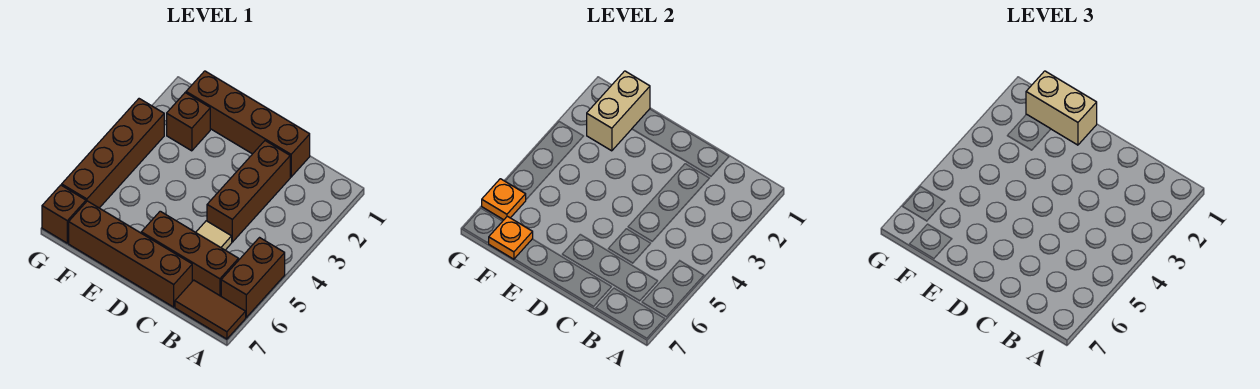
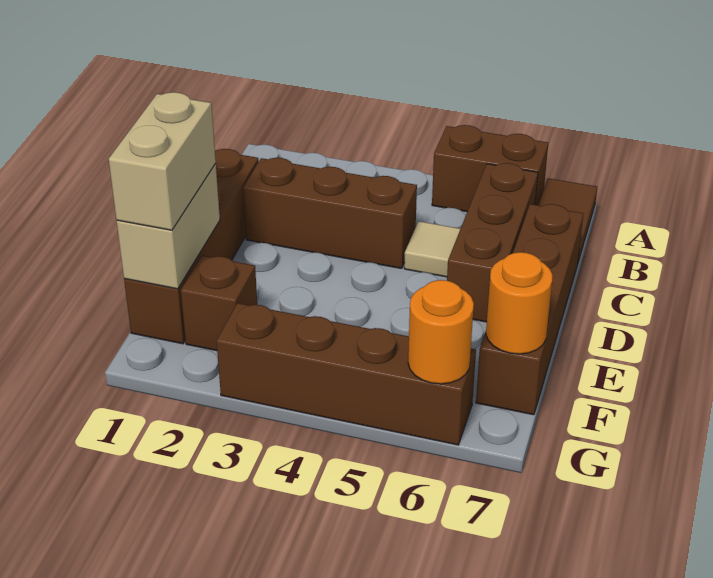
tan 1x2 brick [587,71,650,151] -> tan 1x2 brick turned to [117,163,220,289]
orange 1x1 plate [488,216,533,259] -> orange 1x1 round brick [486,252,552,354]
orange 1x1 plate [482,179,526,220] -> orange 1x1 round brick [408,280,474,384]
brown 1x1 brick [42,185,86,243] -> none

